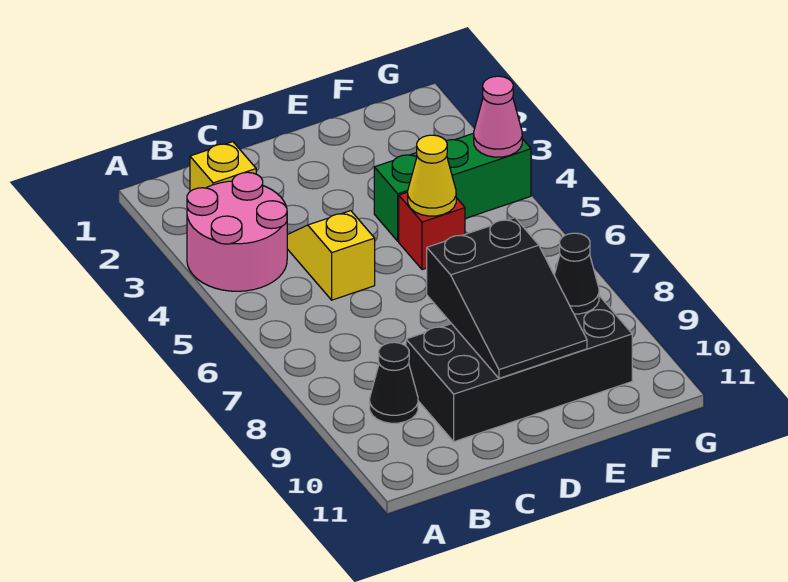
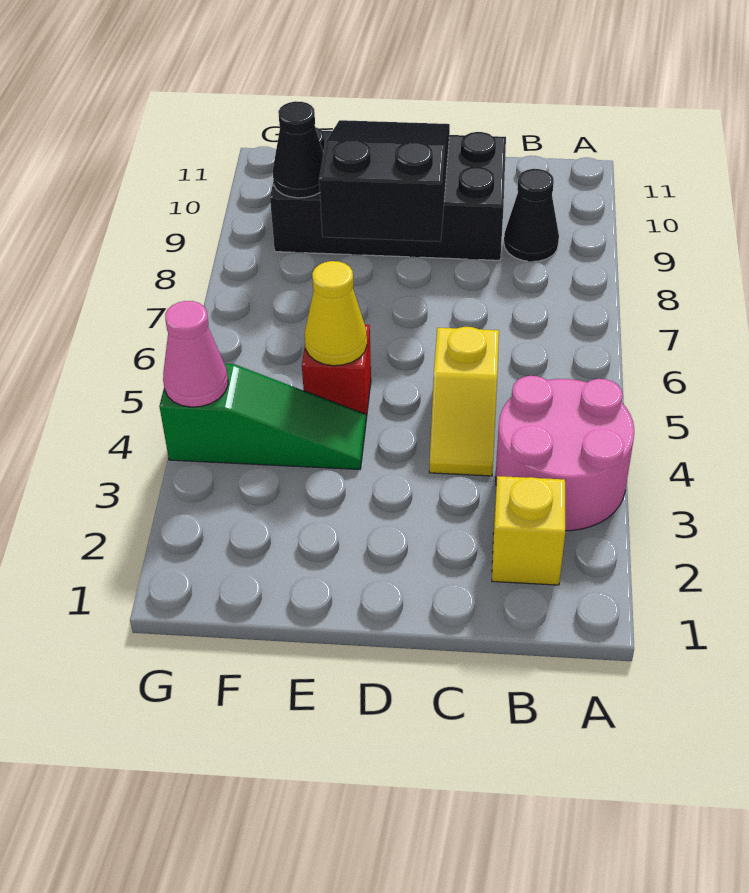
green 1x3 brick [374,133,531,241] -> green 1x3 slope [159,364,366,469]

